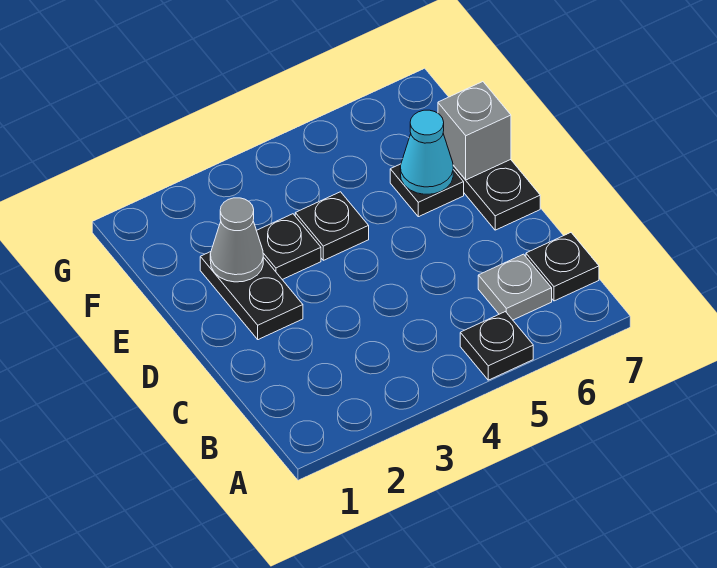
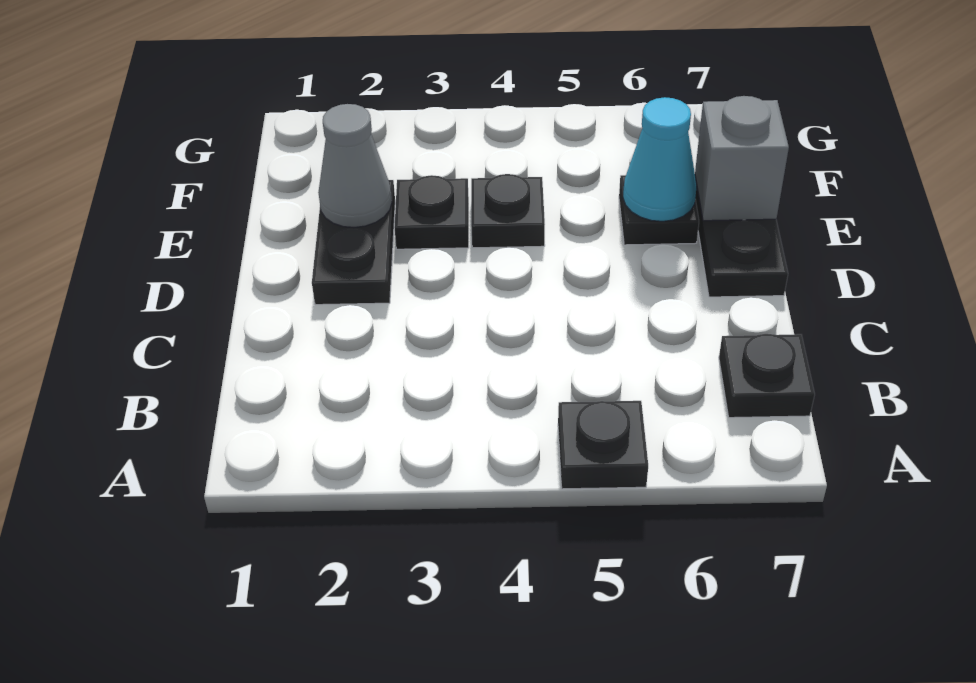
grey 1x1 plate [478,254,552,320] -> none

